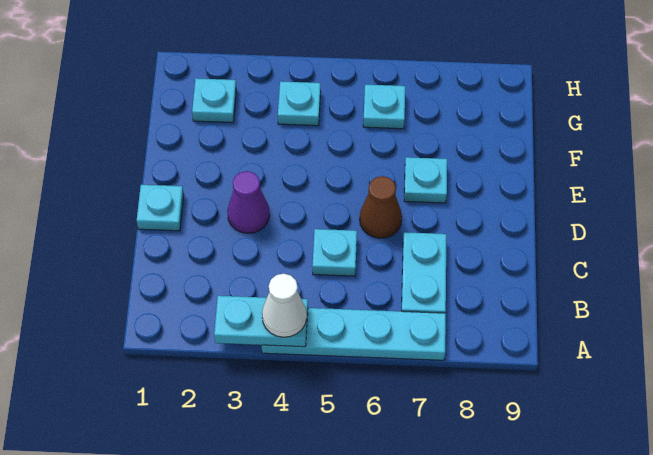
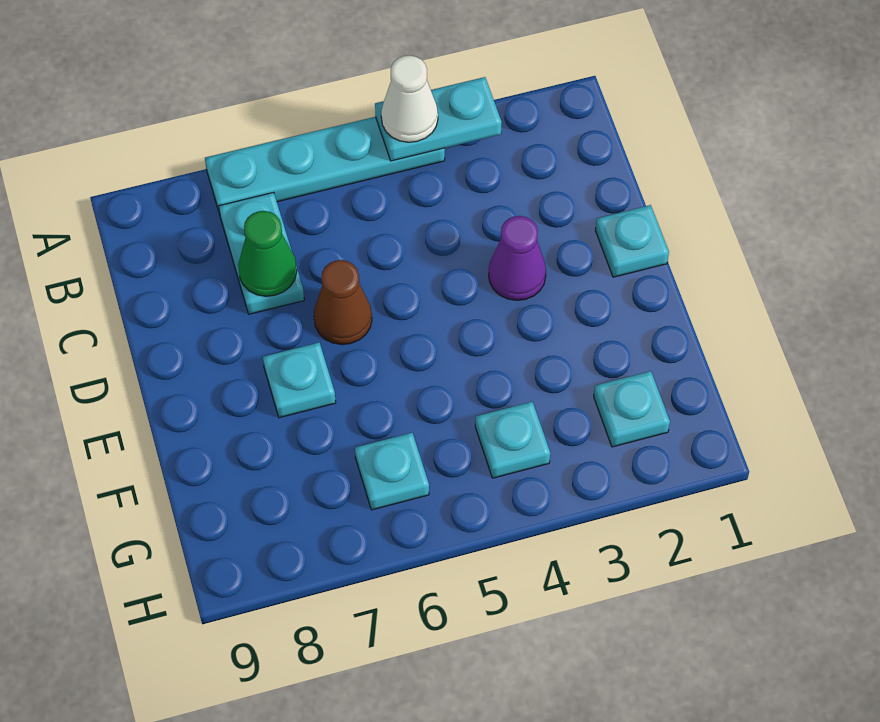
cyan 1x1 plate [312,229,357,276] -> none
none -> green 1x1 cone [238,211,297,296]

